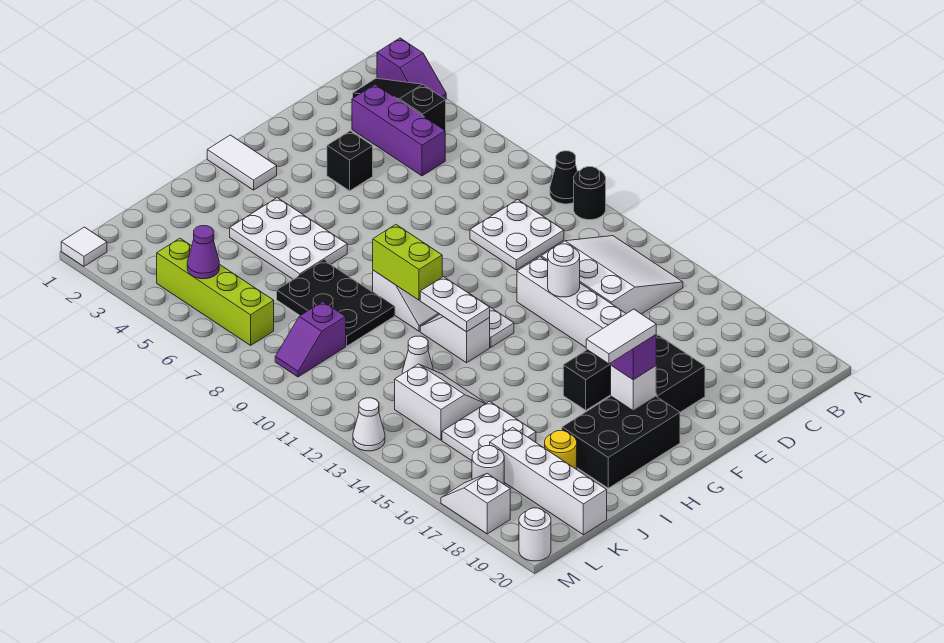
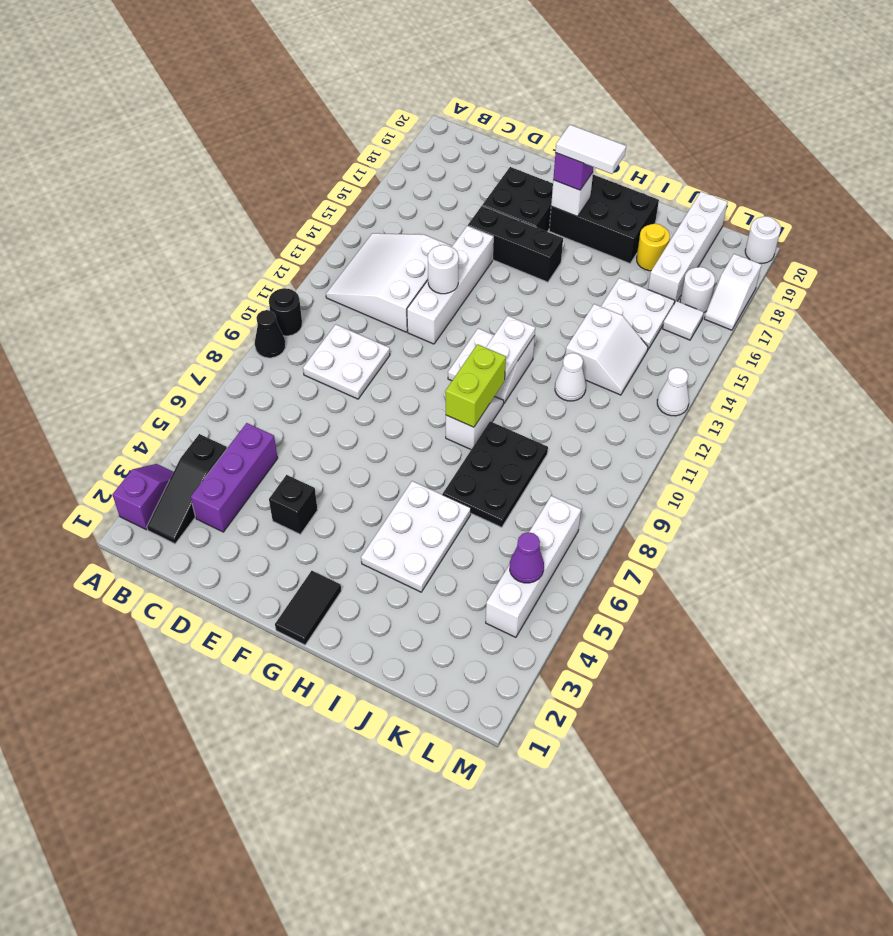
white 1x2 tile [207,135,277,190] -> black 1x2 tile [275,571,341,645]
white 2x2 slope [395,364,486,440] -> white 2x2 slope turned to [565,304,648,395]
purple 1x2 slope [275,302,346,377] -> none
lime 1x4 brick [157,238,274,345] -> white 1x4 brick [486,496,581,637]
white 1x1 tile [61,227,107,266] -> white 1x1 tile moved to [663,301,704,340]

